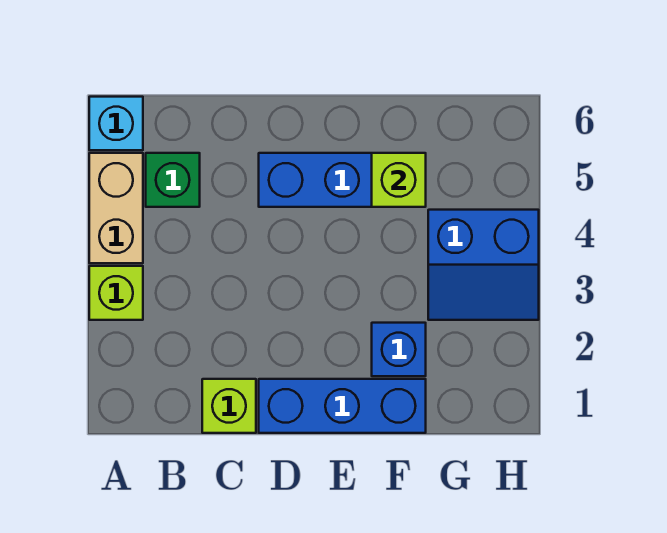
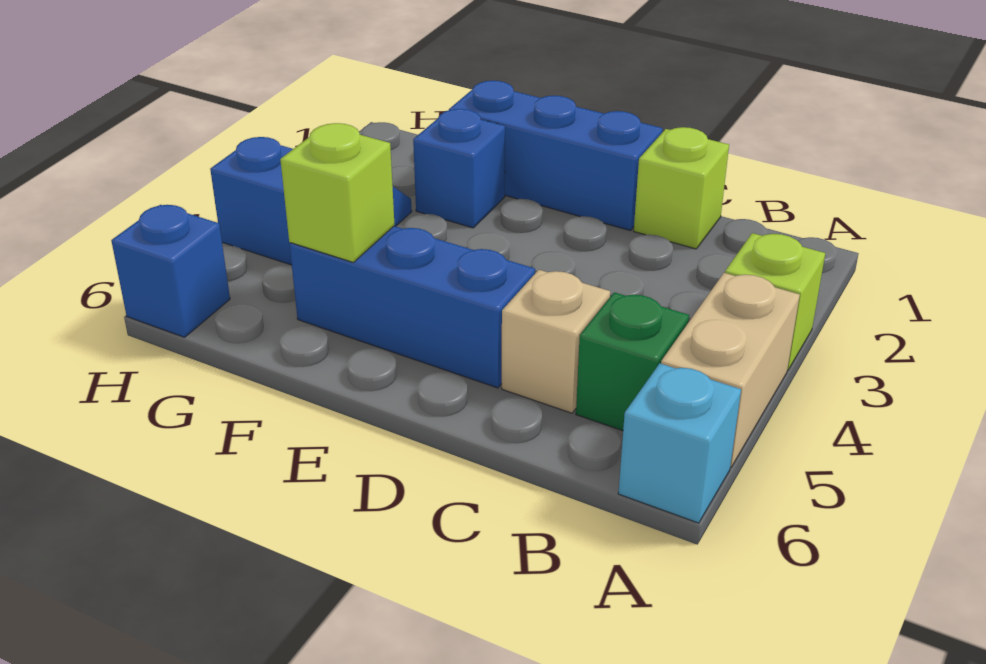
none -> tan 1x1 brick [502,270,610,413]
none -> blue 1x1 brick [111,205,230,337]

